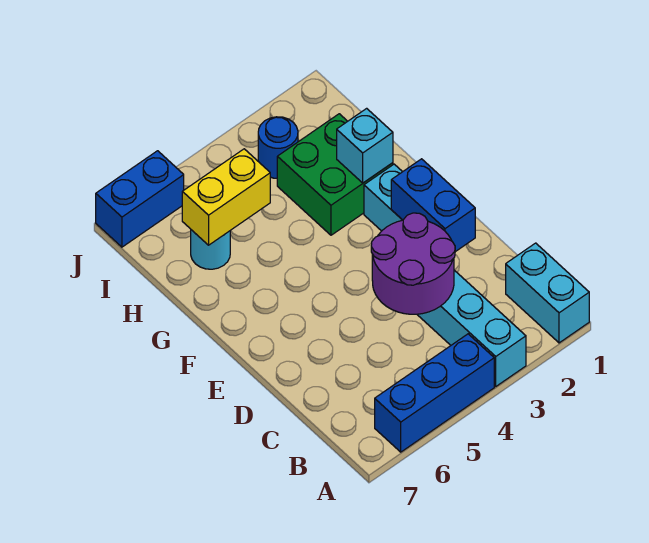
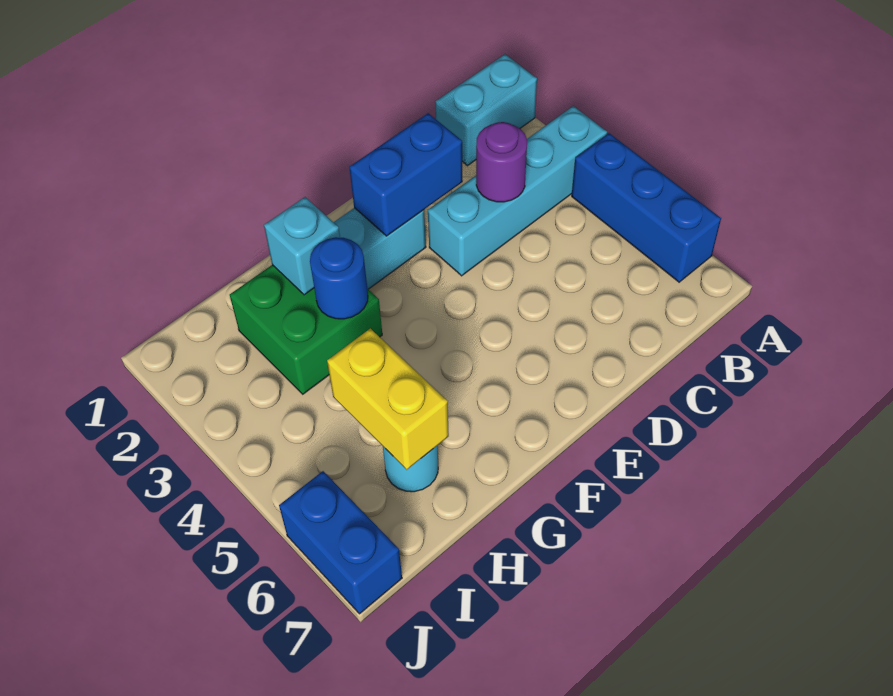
purple 2x2 round brick [371,213,455,314] -> purple 1x1 round brick [476,122,527,202]
blue 1x1 round brick [258,117,298,178] -> blue 1x1 round brick moved to [310,237,368,319]

